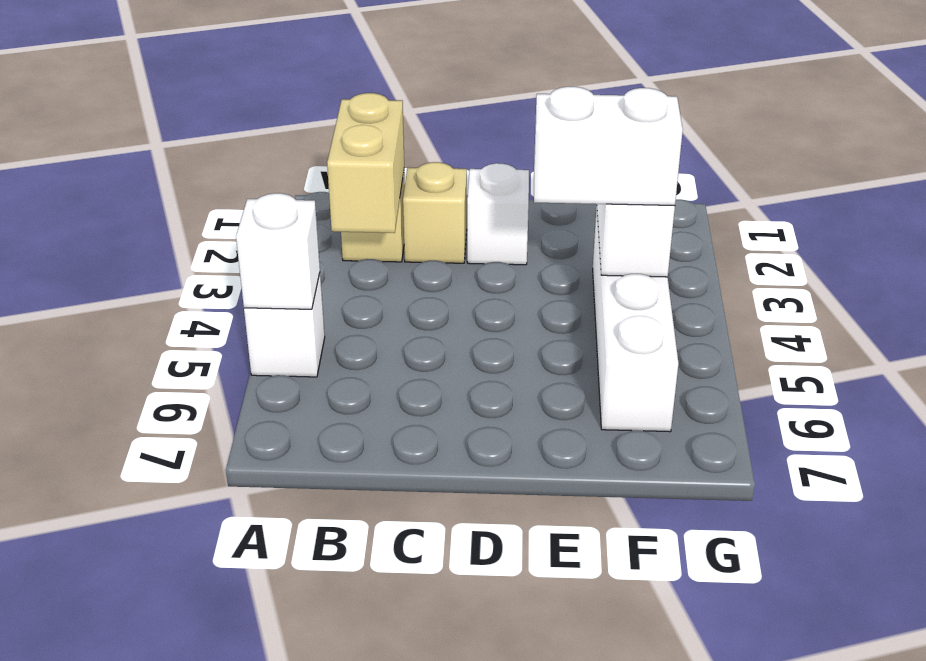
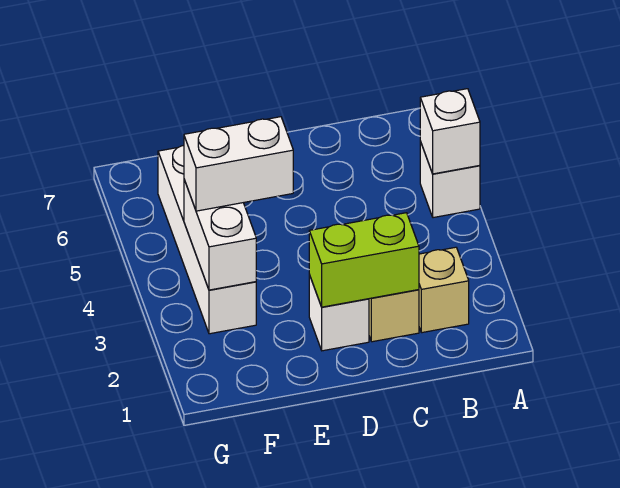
tan 1x2 brick [327,93,404,233] -> none
none -> lime 1x2 brick [309,213,419,307]

